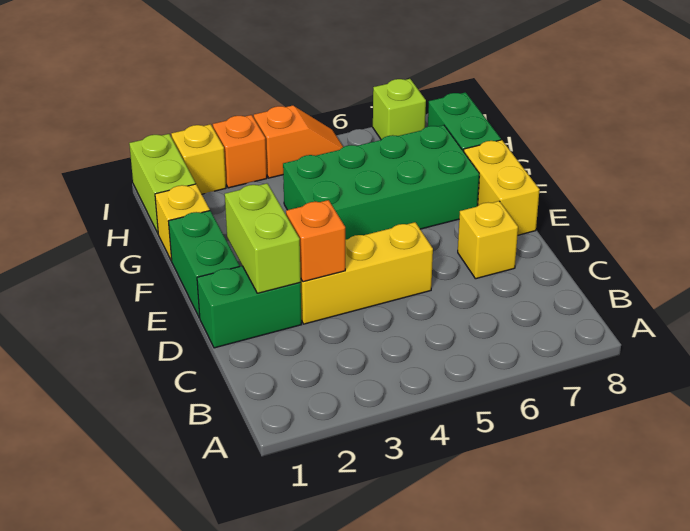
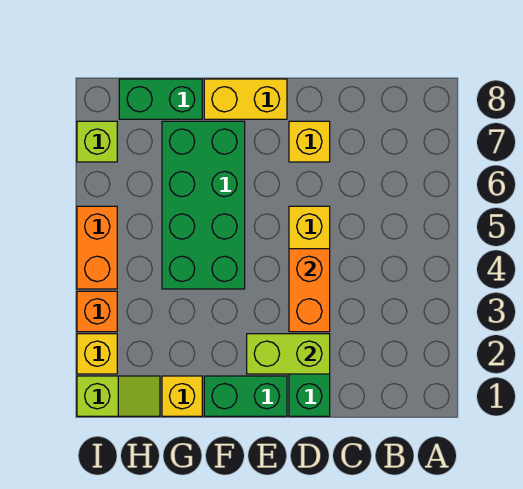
orange 1x1 brick [286,200,345,282] -> orange 1x2 brick [289,249,330,332]
lime 1x2 brick [129,134,196,233] -> lime 1x2 slope [77,376,160,416]
orange 1x2 slope [254,106,343,178] -> orange 1x2 brick [77,206,117,289]

